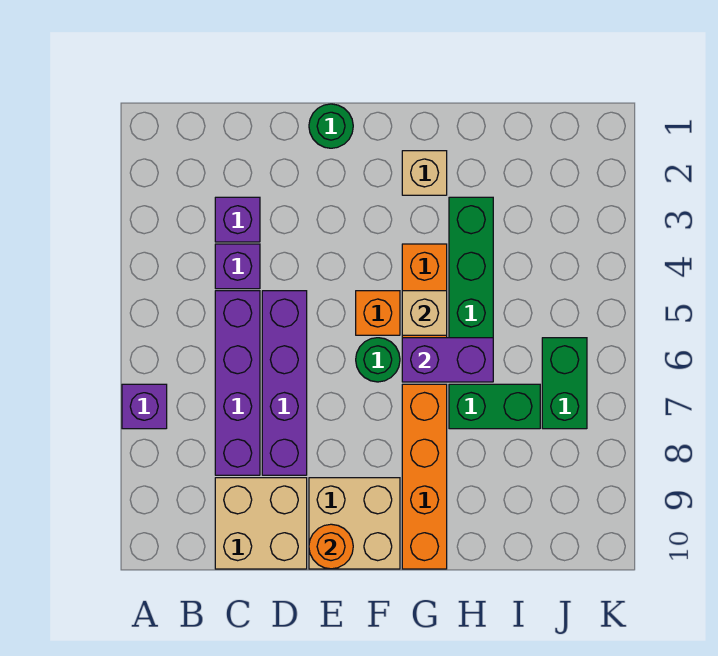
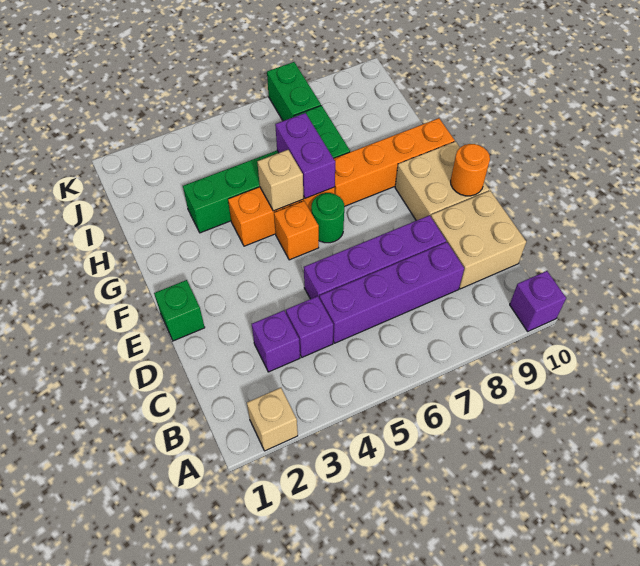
purple 1x1 brick [122,384,167,429] -> purple 1x1 brick moved to [510,271,566,331]
green 1x1 round brick [309,104,353,148] -> green 1x1 brick [154,280,205,341]
tan 1x1 brick [402,151,447,195] -> tan 1x1 brick moved to [247,388,298,451]
green 1x2 brick [542,338,587,429] -> green 1x2 brick turned to [267,62,321,121]

